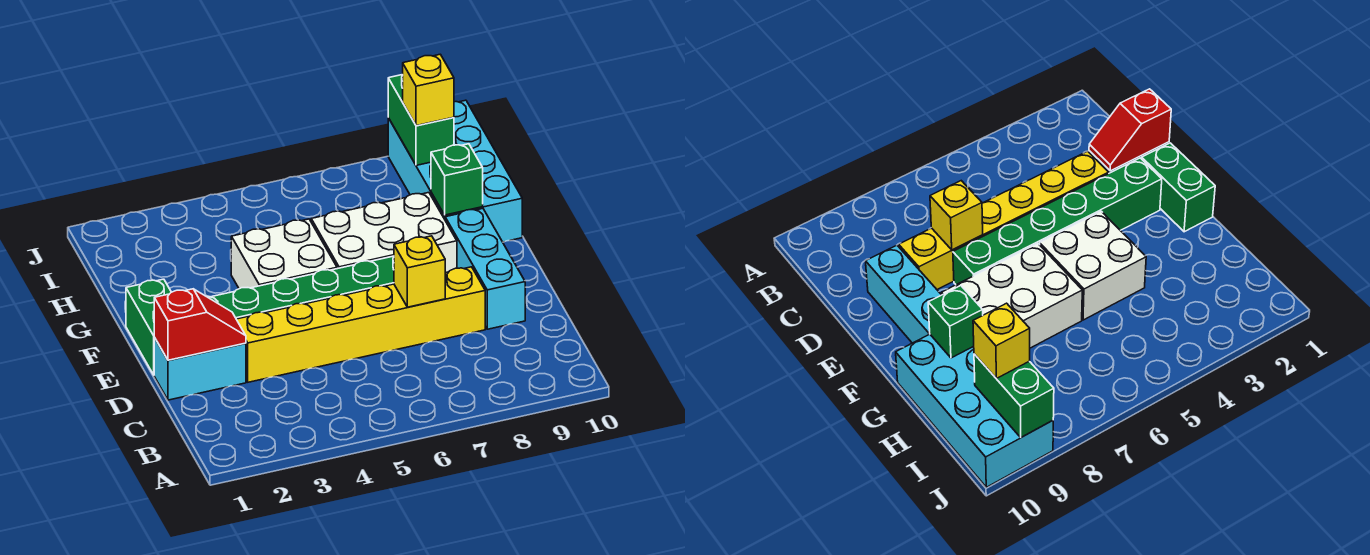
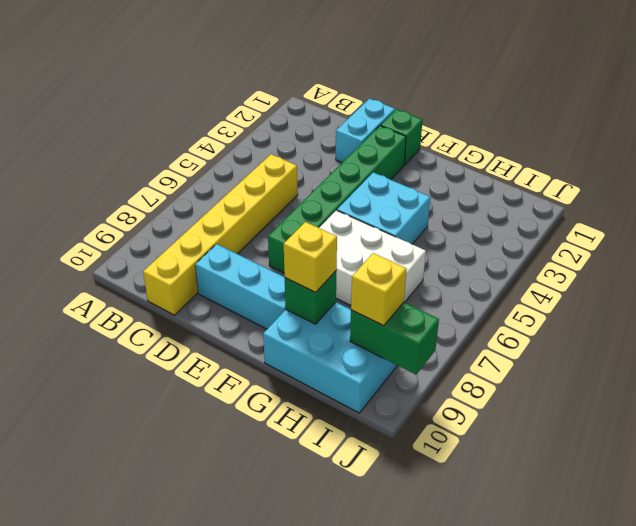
red 1x2 slope [154,289,246,360] -> none
yellow 1x6 brick [236,267,485,382] -> yellow 1x6 brick moved to [143,154,298,315]
yellow 1x1 brick [394,236,445,307] -> yellow 1x1 brick moved to [284,222,337,292]
green 1x2 brick [126,279,171,375] -> green 1x1 brick [381,109,422,165]
white 2x2 brick [231,219,337,289] -> cyan 2x2 brick [337,172,430,244]
white 2x3 brick [311,193,457,273] -> white 2x3 brick turned to [319,210,426,305]
cyan 2x4 brick [388,100,522,242] -> cyan 2x3 brick [263,302,397,413]

